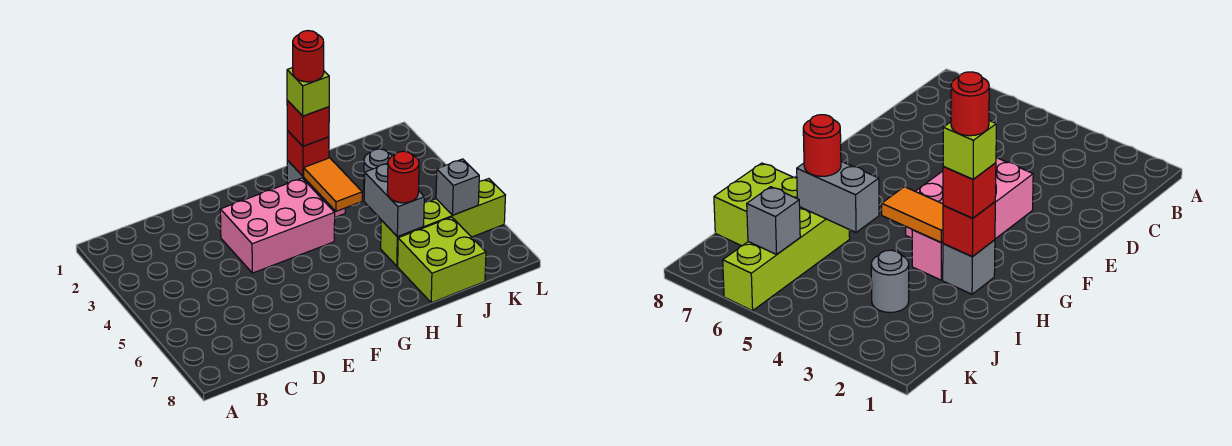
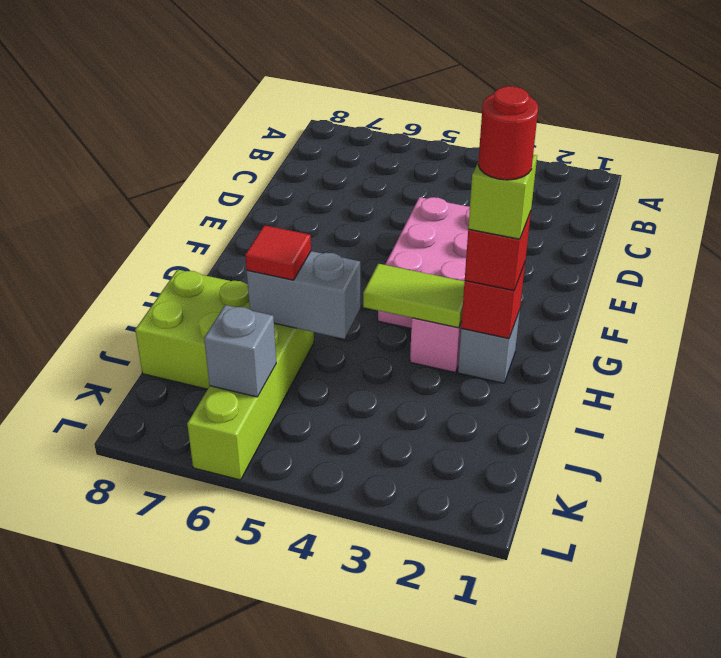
orange 1x2 tile [304,158,362,211] -> lime 1x2 tile [363,264,465,328]
red 1x1 round brick [387,151,419,203] -> red 1x1 tile [245,225,311,280]
grey 1x1 round brick [364,149,392,183] -> none

